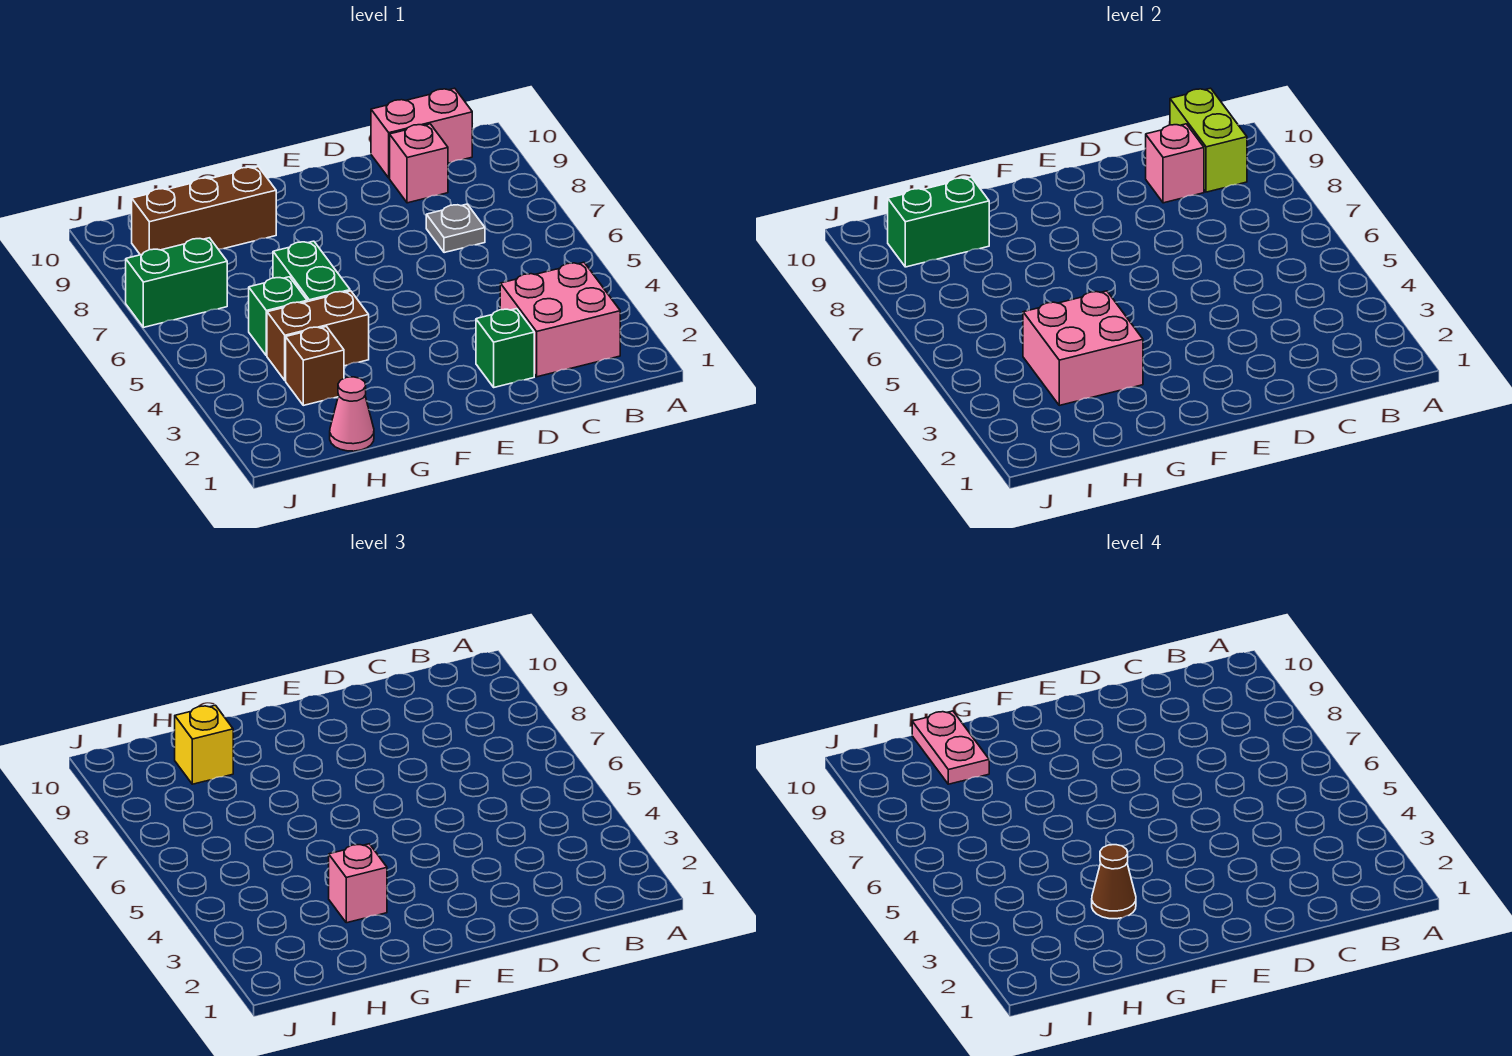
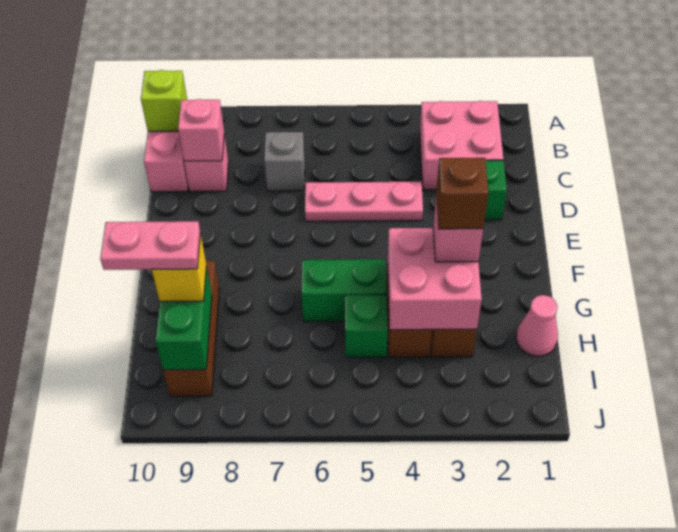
lime 1x2 brick [1170,88,1247,192] -> lime 1x1 brick [141,70,187,131]
grey 1x1 plate [426,204,485,253] -> grey 1x1 brick [264,132,305,191]
none -> pink 1x3 plate [305,182,423,221]
brown 1x1 cone [1092,845,1136,919] -> brown 1x1 brick [436,158,488,229]
green 1x2 brick [126,238,227,327] -> none

